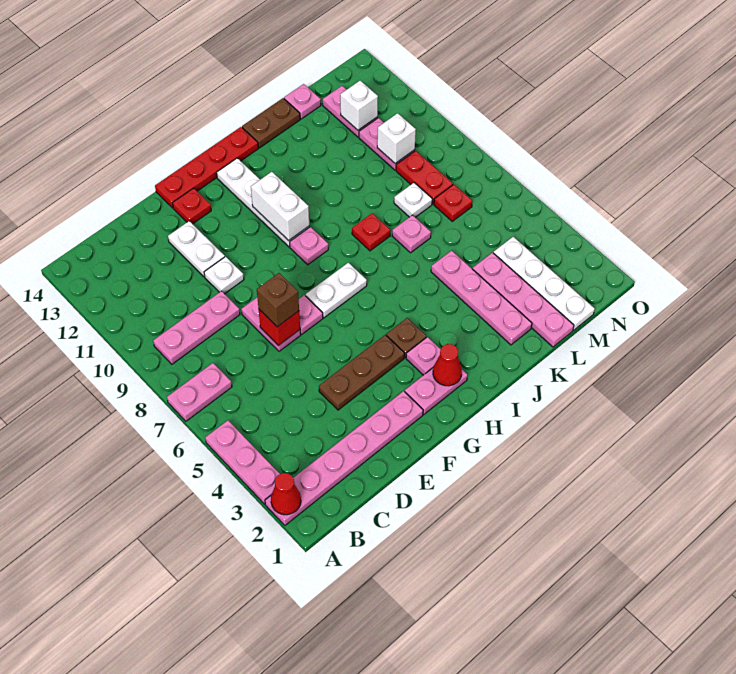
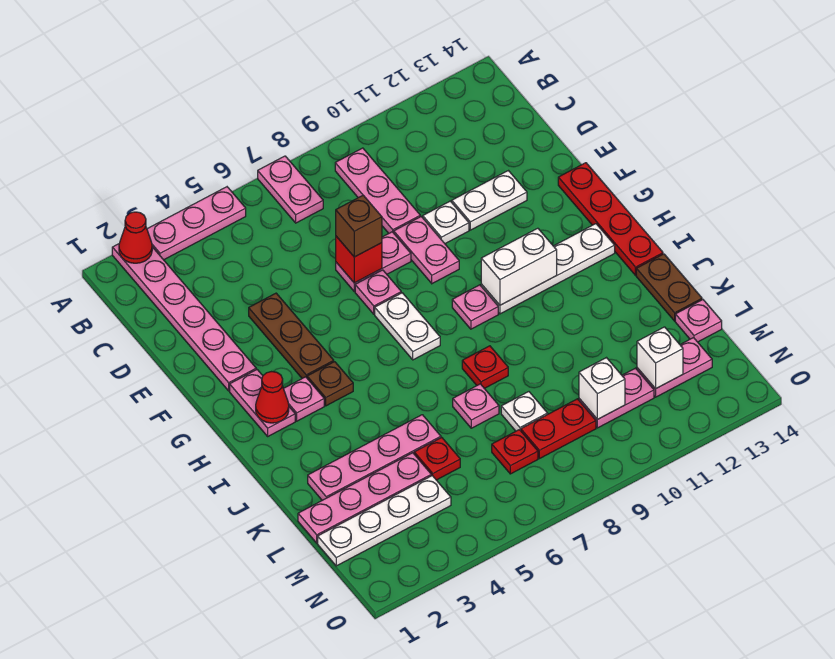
none -> pink 1x2 plate [394,217,459,284]
red 1x1 plate [173,188,211,224] -> red 1x1 plate moved to [414,438,460,480]

